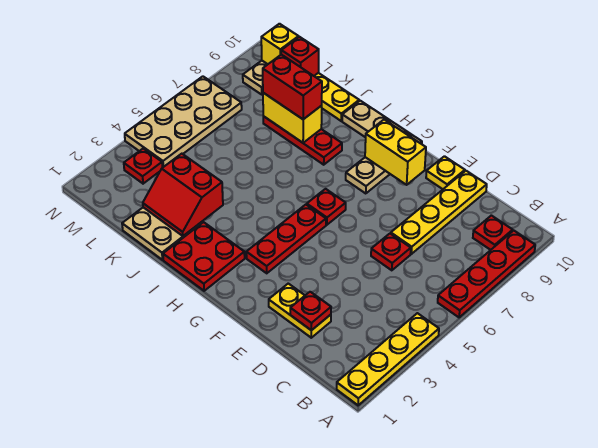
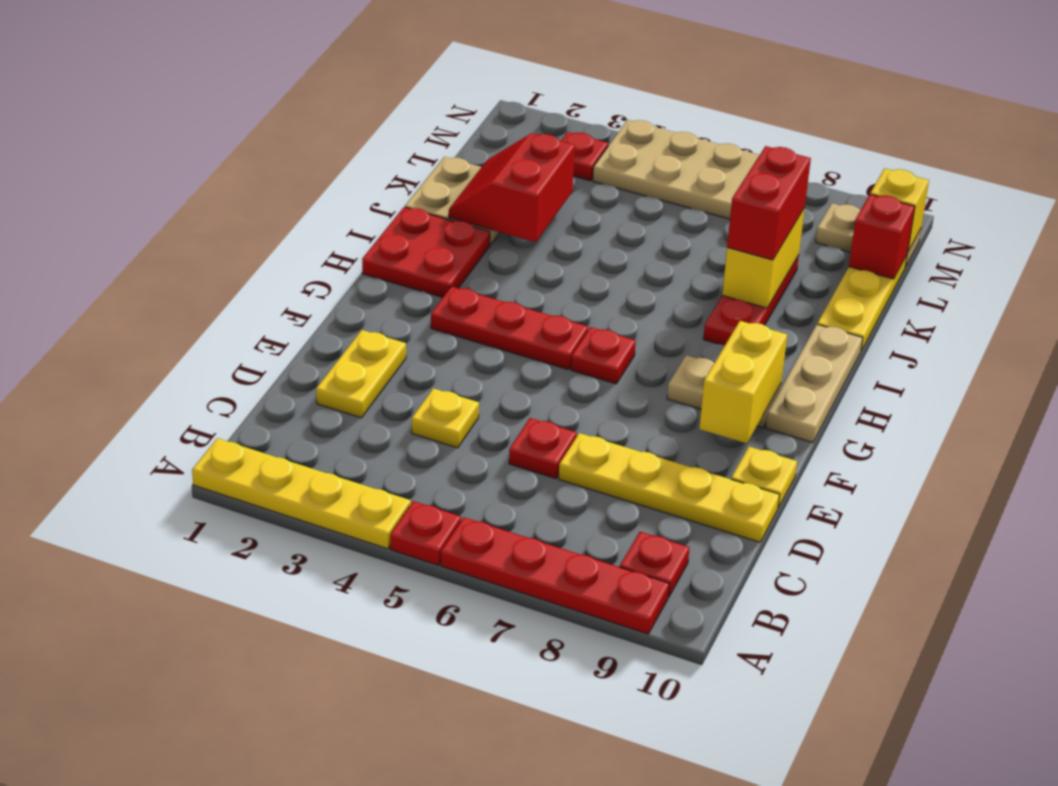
red 1x1 plate [290,292,331,330] -> red 1x1 plate moved to [390,501,461,565]
none -> yellow 1x1 plate [412,388,479,448]

